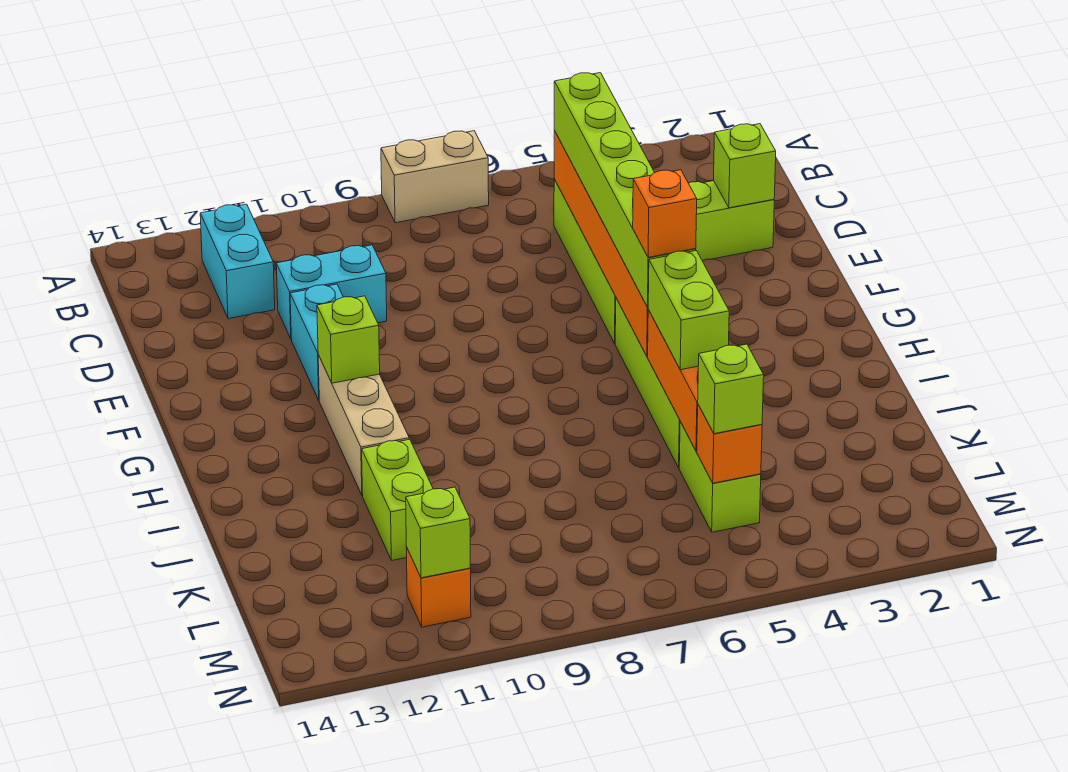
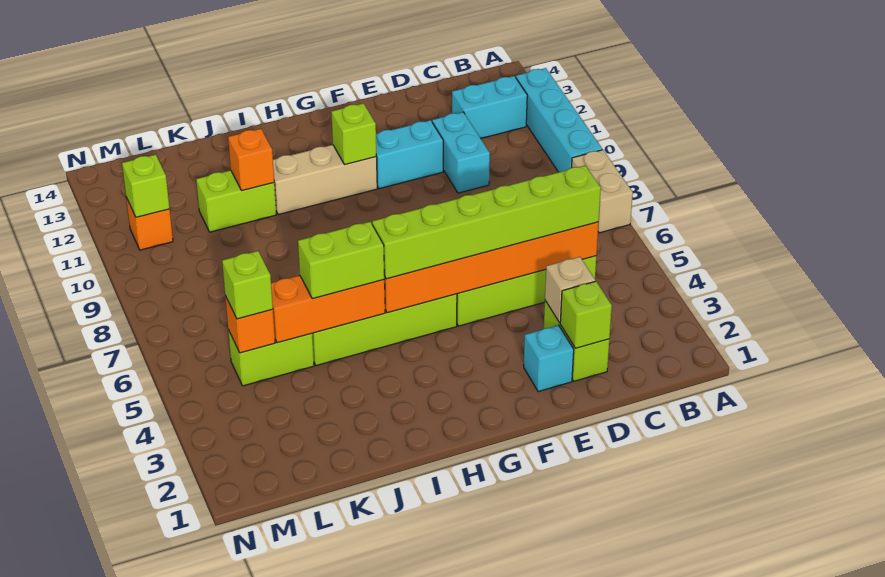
none -> cyan 1x4 brick [516,68,602,172]
none -> tan 1x1 brick [545,257,595,323]
none -> cyan 1x1 brick [524,325,574,392]
orange 1x1 brick [633,170,697,257] -> orange 1x1 brick moved to [228,129,274,191]

